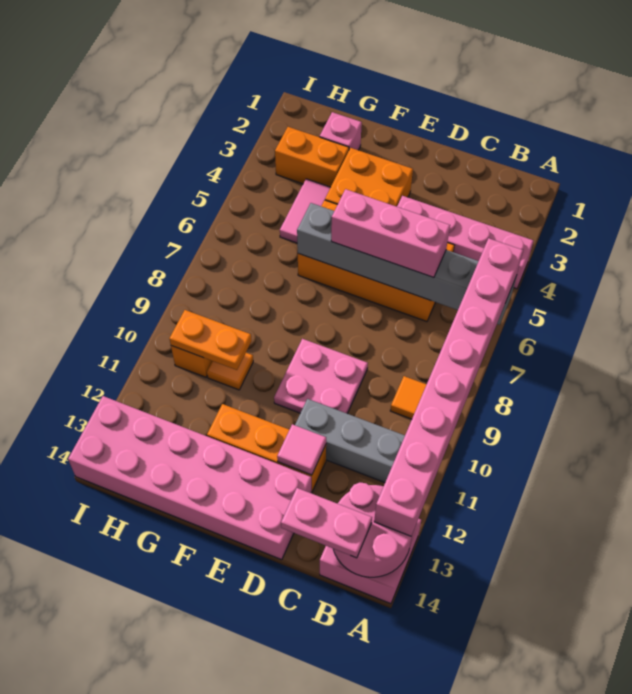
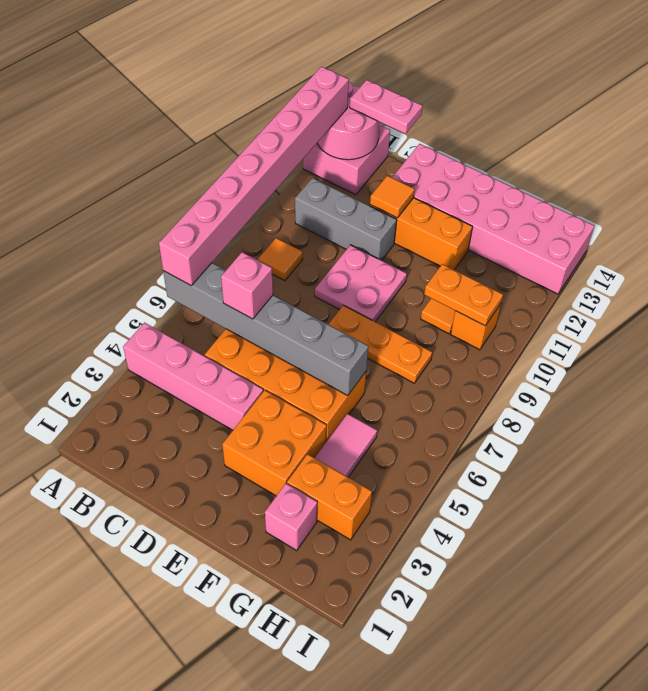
pink 1x3 brick [331,189,450,278] -> pink 1x1 brick [221,252,273,319]
pink 1x1 tile [277,424,326,475] -> orange 1x1 tile [370,176,415,218]
none -> orange 1x3 plate [329,305,432,383]

